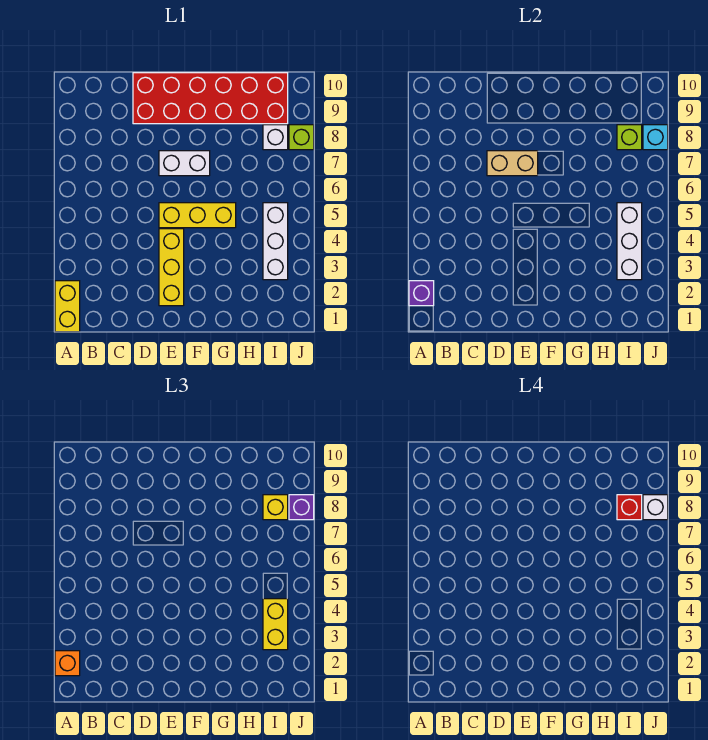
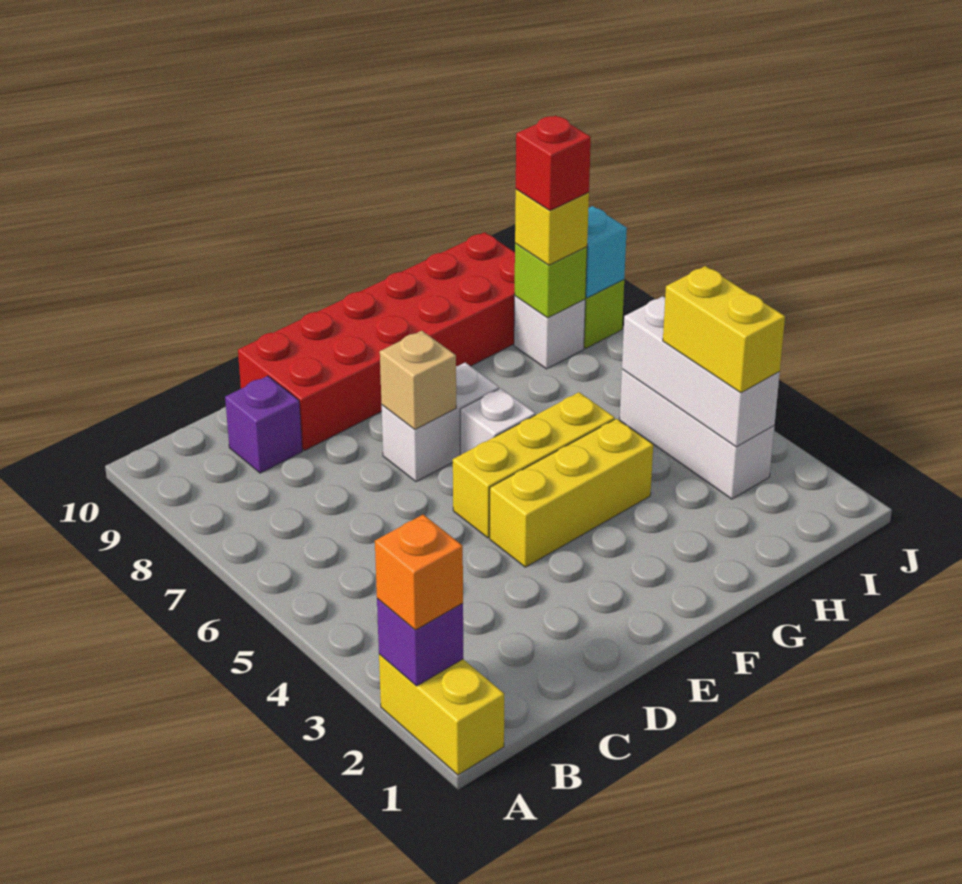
tan 1x2 brick [487,151,538,176] -> tan 1x1 brick [380,331,456,430]
yellow 1x3 brick [159,229,184,306] -> yellow 1x3 brick turned to [490,419,653,567]
purple 1x1 brick [289,495,314,520] -> purple 1x1 brick moved to [225,376,302,473]
white 1x1 brick [643,495,668,520] -> white 1x1 brick moved to [460,388,535,455]

